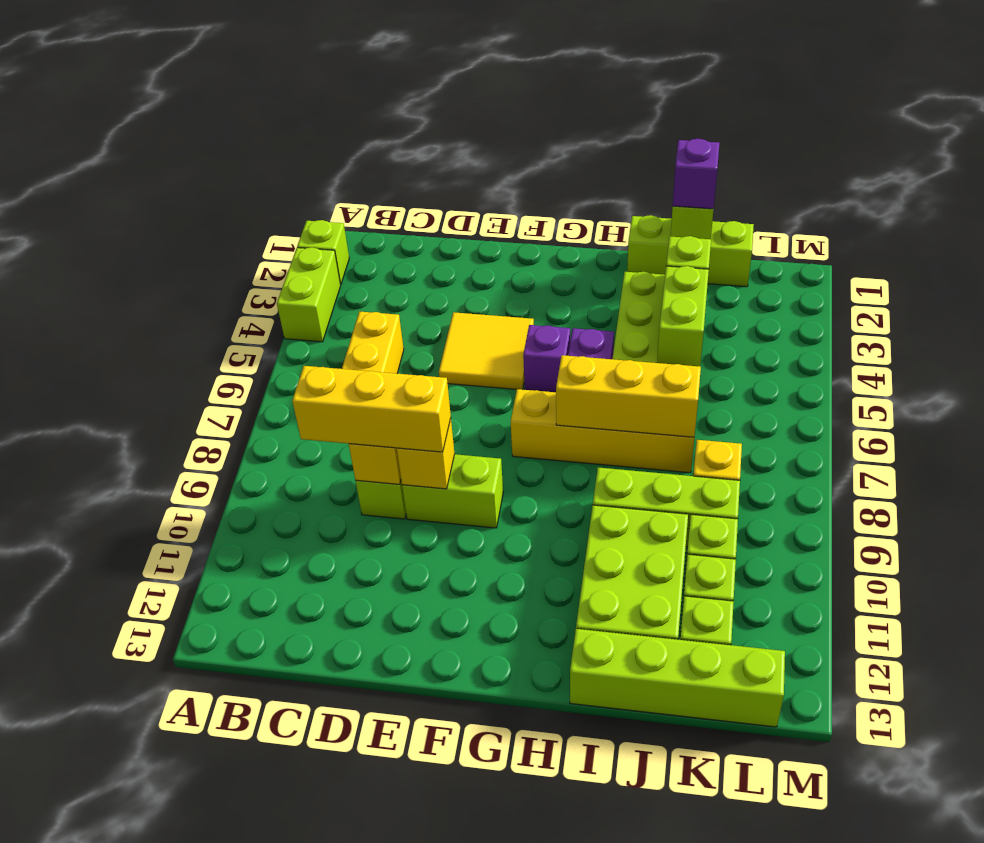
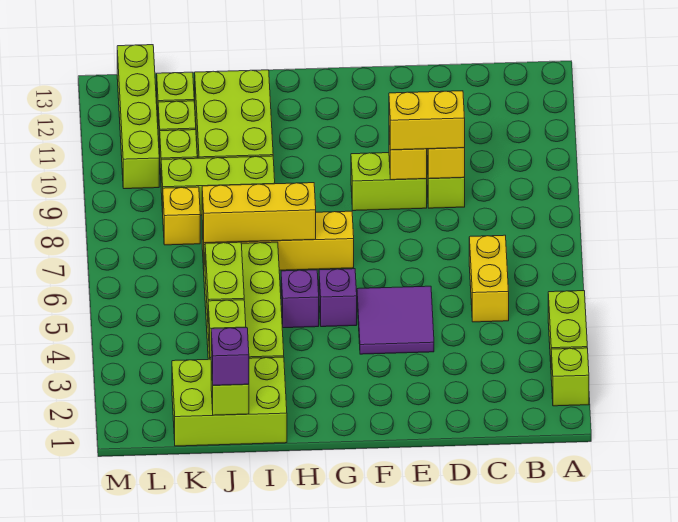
yellow 1x3 brick [292,366,451,452] -> yellow 1x2 brick [389,91,465,150]
yellow 2x2 tile [439,312,534,390] -> purple 2x2 tile [357,286,434,354]
lime 1x3 brick [627,215,754,287] -> lime 2x3 brick [172,357,287,446]
lime 1x4 brick [570,629,785,727] -> lime 1x4 brick turned to [117,45,159,189]

